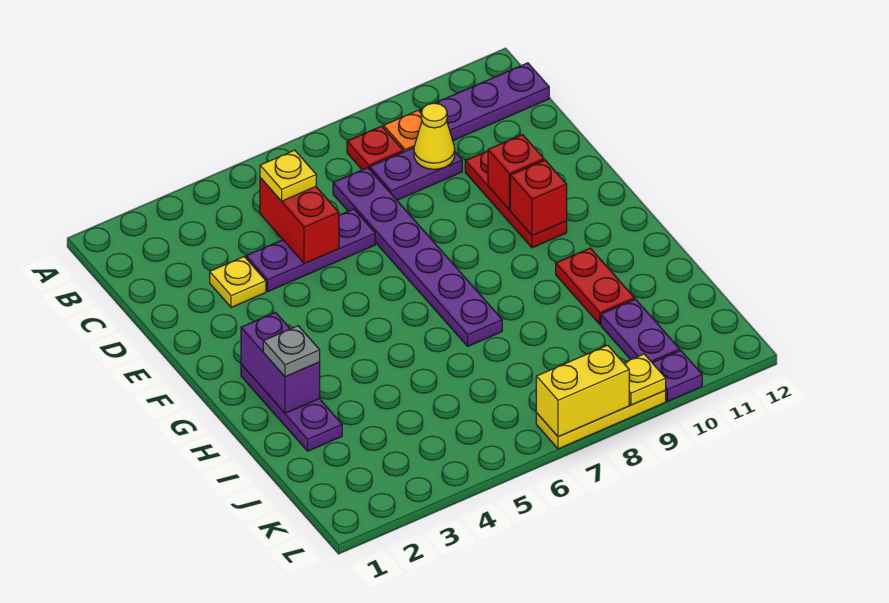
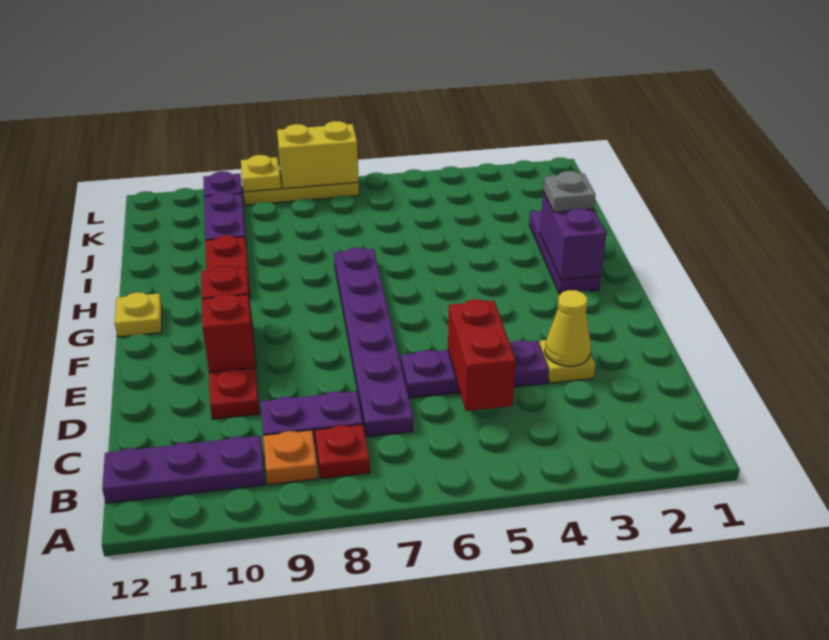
yellow 1x1 plate [260,150,316,201] -> yellow 1x1 plate moved to [115,292,162,337]
yellow 1x1 cone [414,103,455,169] -> yellow 1x1 cone moved to [545,290,591,366]

